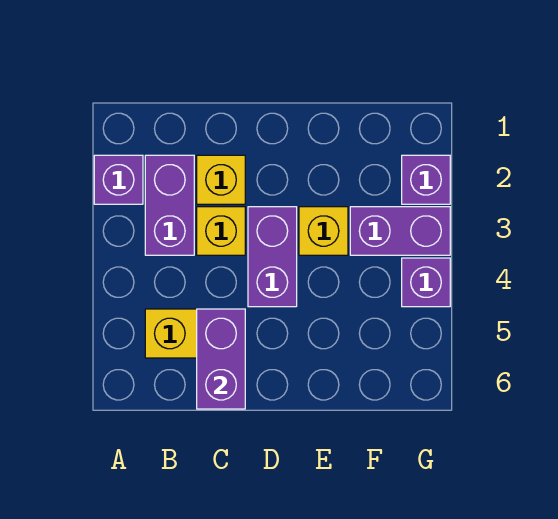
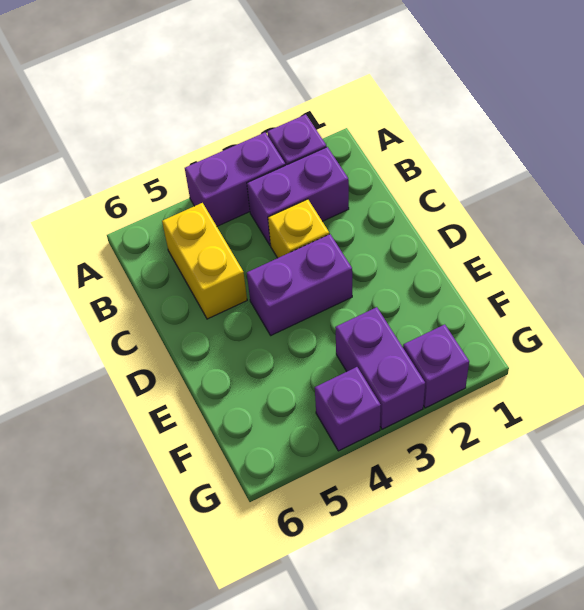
yellow 1x1 brick [197,155,245,204] -> none
purple 1x2 brick [197,309,245,409] -> purple 1x2 brick moved to [185,133,285,226]
yellow 1x1 brick [299,207,348,255] -> none

